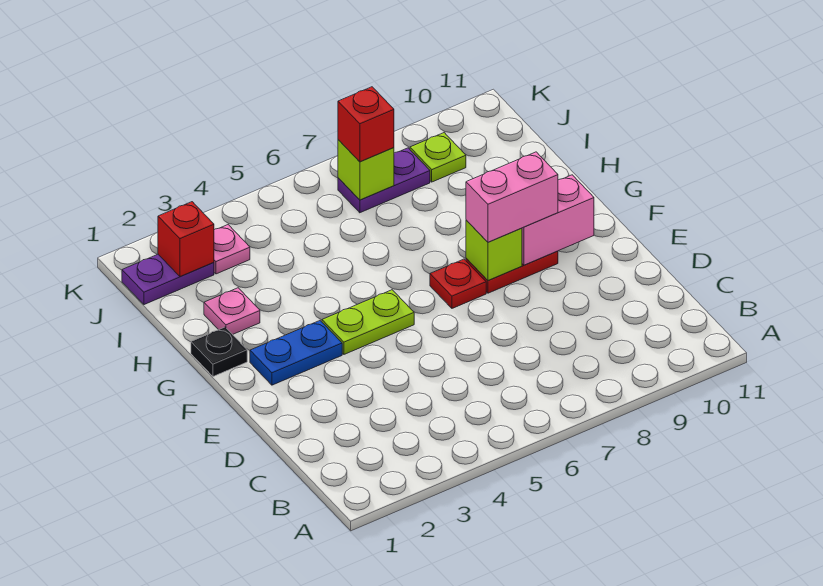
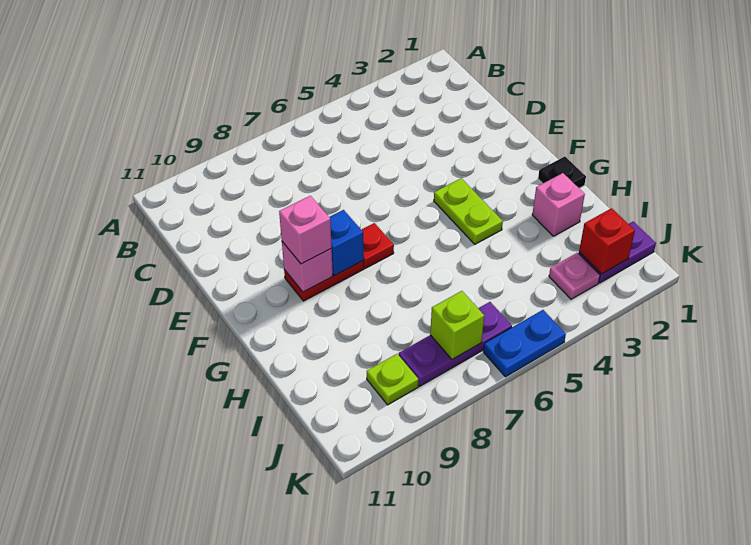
blue 1x2 plate [250,321,342,385] -> blue 1x2 plate moved to [483,310,566,377]
lime 1x2 plate [322,290,414,354] -> lime 1x2 plate turned to [434,178,503,244]
lime 1x1 brick [466,220,522,281] -> blue 1x1 brick [330,210,364,276]
pink 1x2 brick [466,152,558,242] -> pink 1x1 brick [279,196,332,264]
pink 1x2 brick [522,175,594,265] -> pink 1x1 brick [282,242,333,292]
pink 1x1 plate [204,288,260,334] -> pink 1x1 brick [532,173,585,236]
purple 1x2 plate [338,148,430,213] -> purple 1x3 plate [399,302,512,386]
red 1x1 brick [338,87,394,162] -> none

